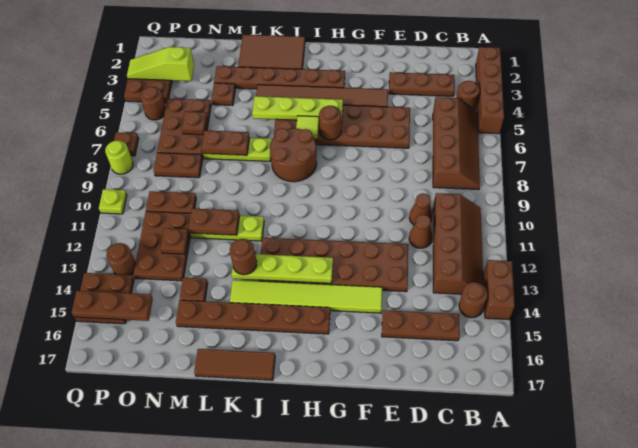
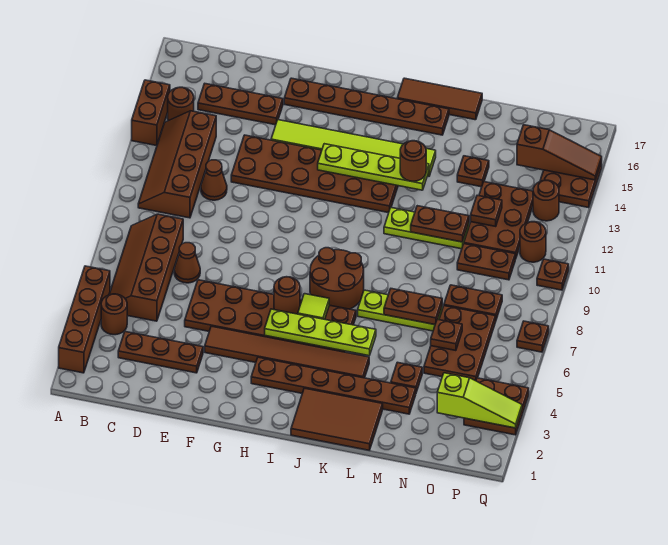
brown 1x1 cone [409,193,432,225] -> brown 1x1 cone moved to [174,243,200,283]
brown 1x6 plate [176,300,330,334] -> brown 1x6 plate moved to [284,78,449,135]
brown 1x3 plate [72,291,153,321] -> brown 1x3 slope [517,125,602,180]
brown 1x1 round brick [140,87,166,120] -> brown 1x1 round brick moved to [520,222,546,262]
lime 1x1 round brick [105,140,133,174] -> none
lime 1x1 plate [99,189,127,214] -> brown 1x1 plate [537,259,569,290]

